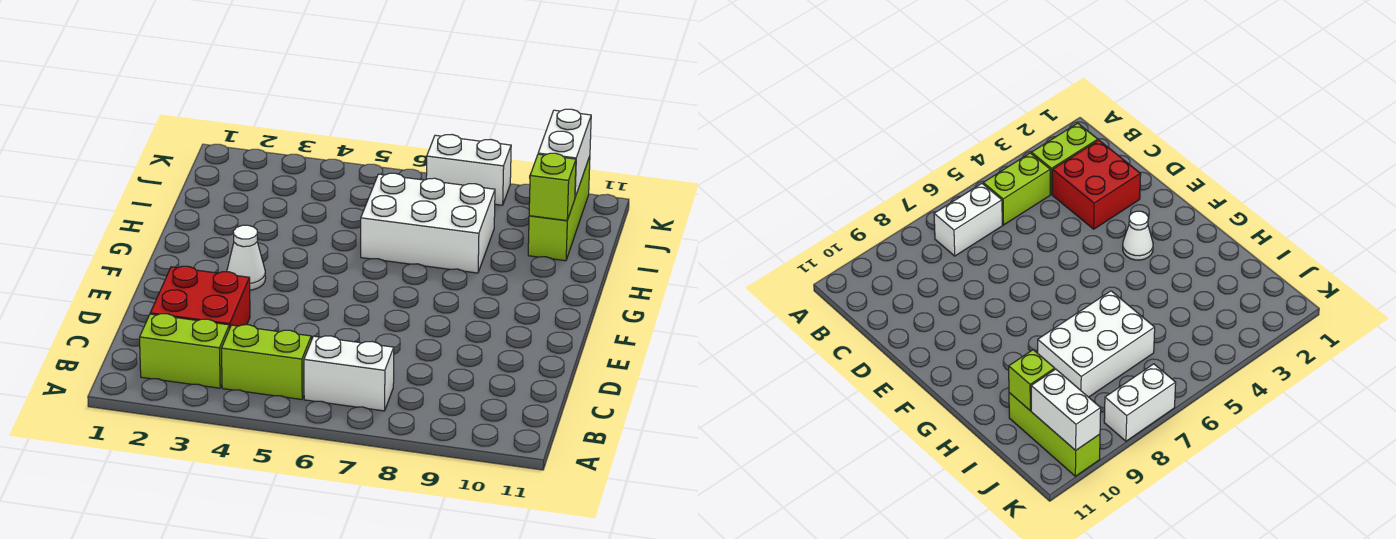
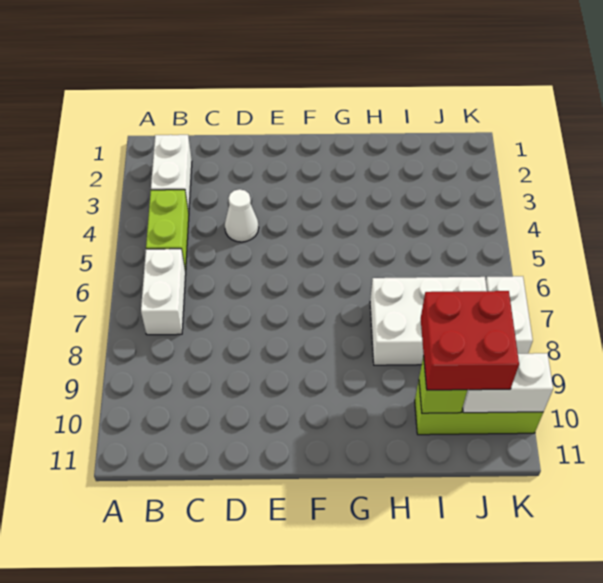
lime 1x2 brick [140,314,229,388] -> white 1x2 brick [151,135,192,213]
red 2x2 brick [150,266,250,329] -> red 2x2 brick moved to [421,291,519,390]
white 1x1 cone [227,225,266,290] -> white 1x1 cone moved to [225,189,259,242]
white 2x3 brick [361,173,495,273] -> white 2x3 brick turned to [370,277,487,365]

